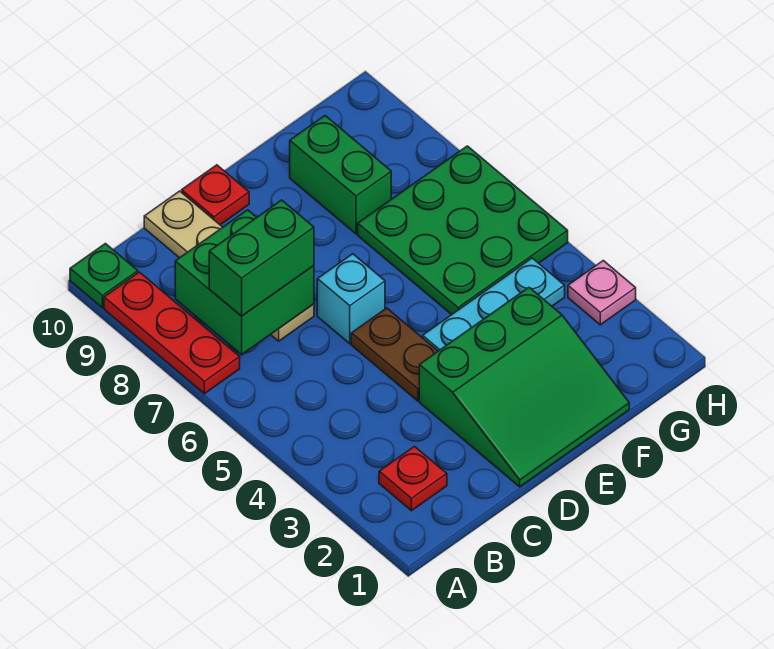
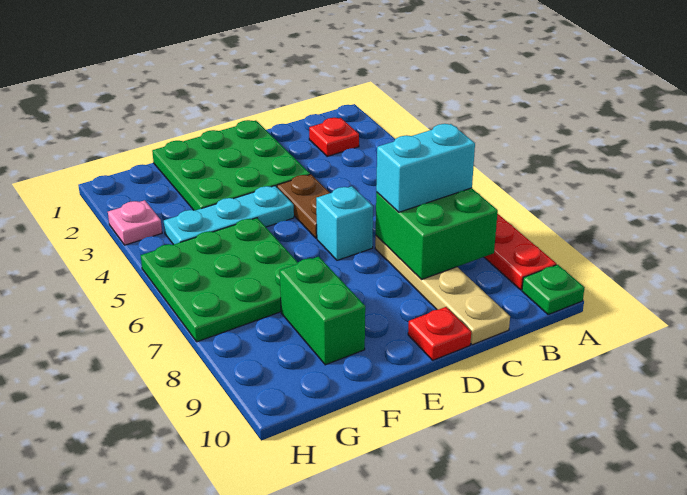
green 1x2 brick [209,200,314,316] -> cyan 1x2 brick [376,124,475,212]
green 3x3 slope [419,288,629,487] -> green 3x3 plate [152,120,310,211]

